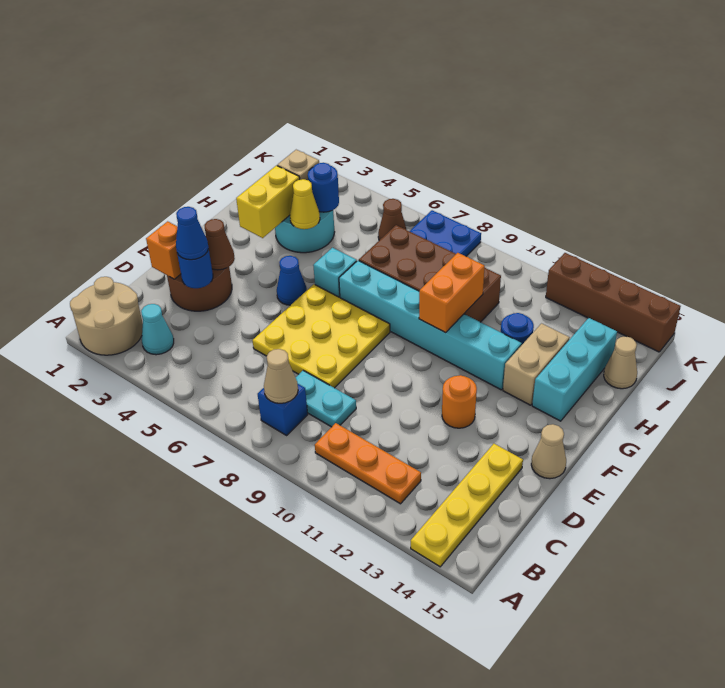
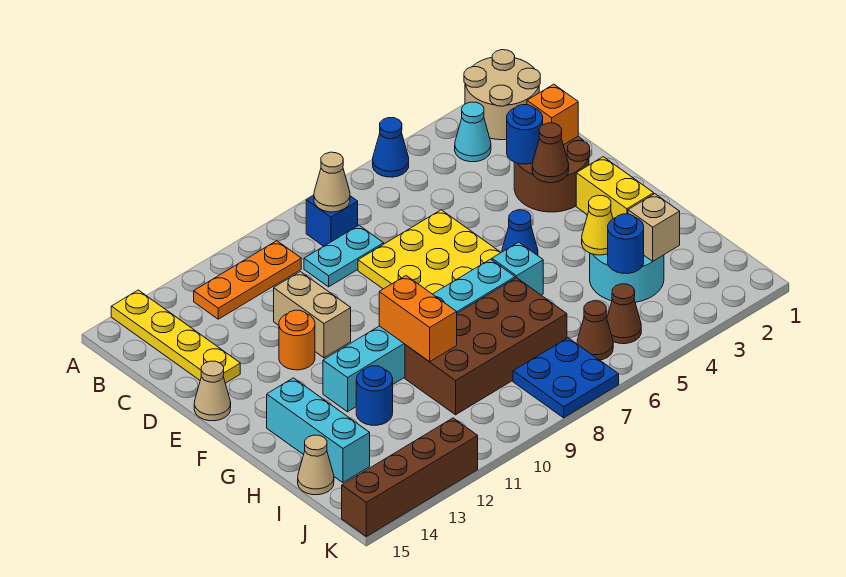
blue 1x1 cone [176,207,208,260] -> blue 1x1 cone moved to [373,118,409,177]
tan 1x2 brick [503,324,570,405] -> tan 1x2 brick moved to [274,272,351,358]
none -> brown 1x1 cone [607,284,641,344]

